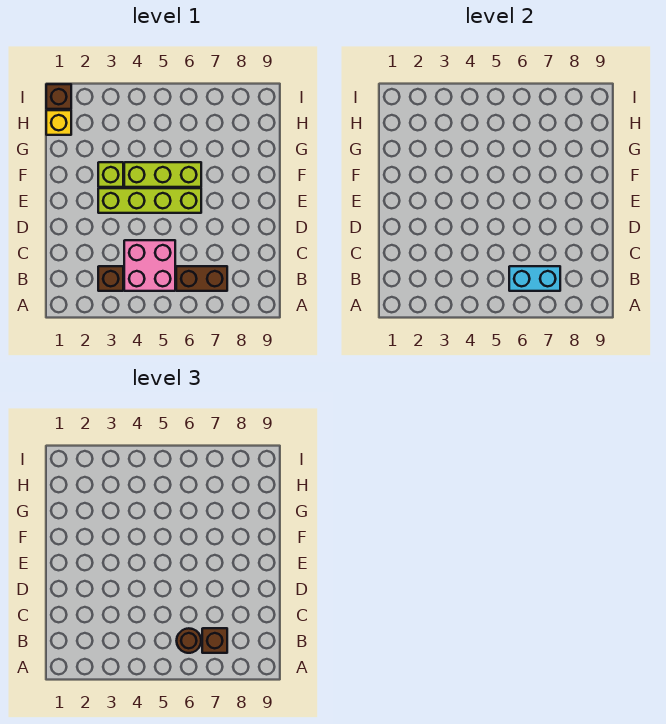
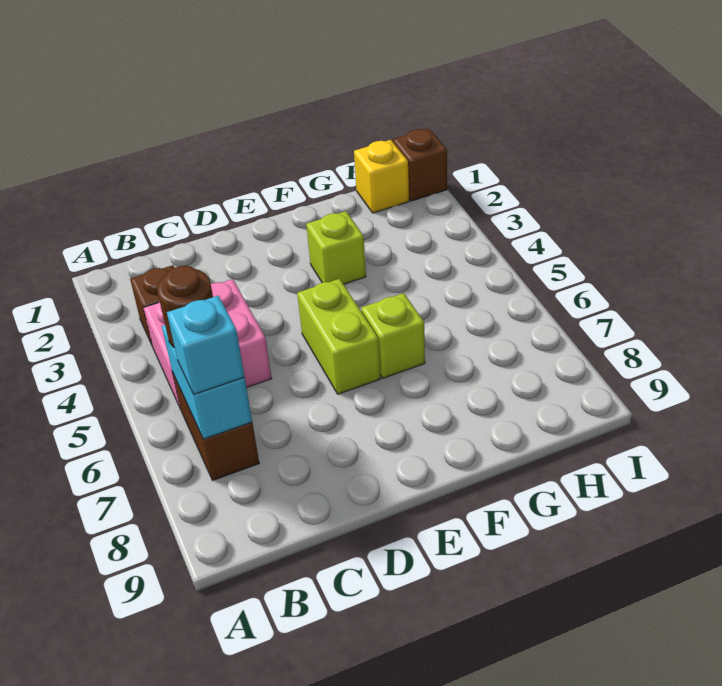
brown 1x1 brick [202,628,227,653] -> cyan 1x1 brick [167,296,244,394]
lime 1x4 brick [98,188,201,213] -> lime 1x2 brick [297,279,381,394]
lime 1x3 brick [124,162,201,187] -> lime 1x1 brick [361,293,425,378]

